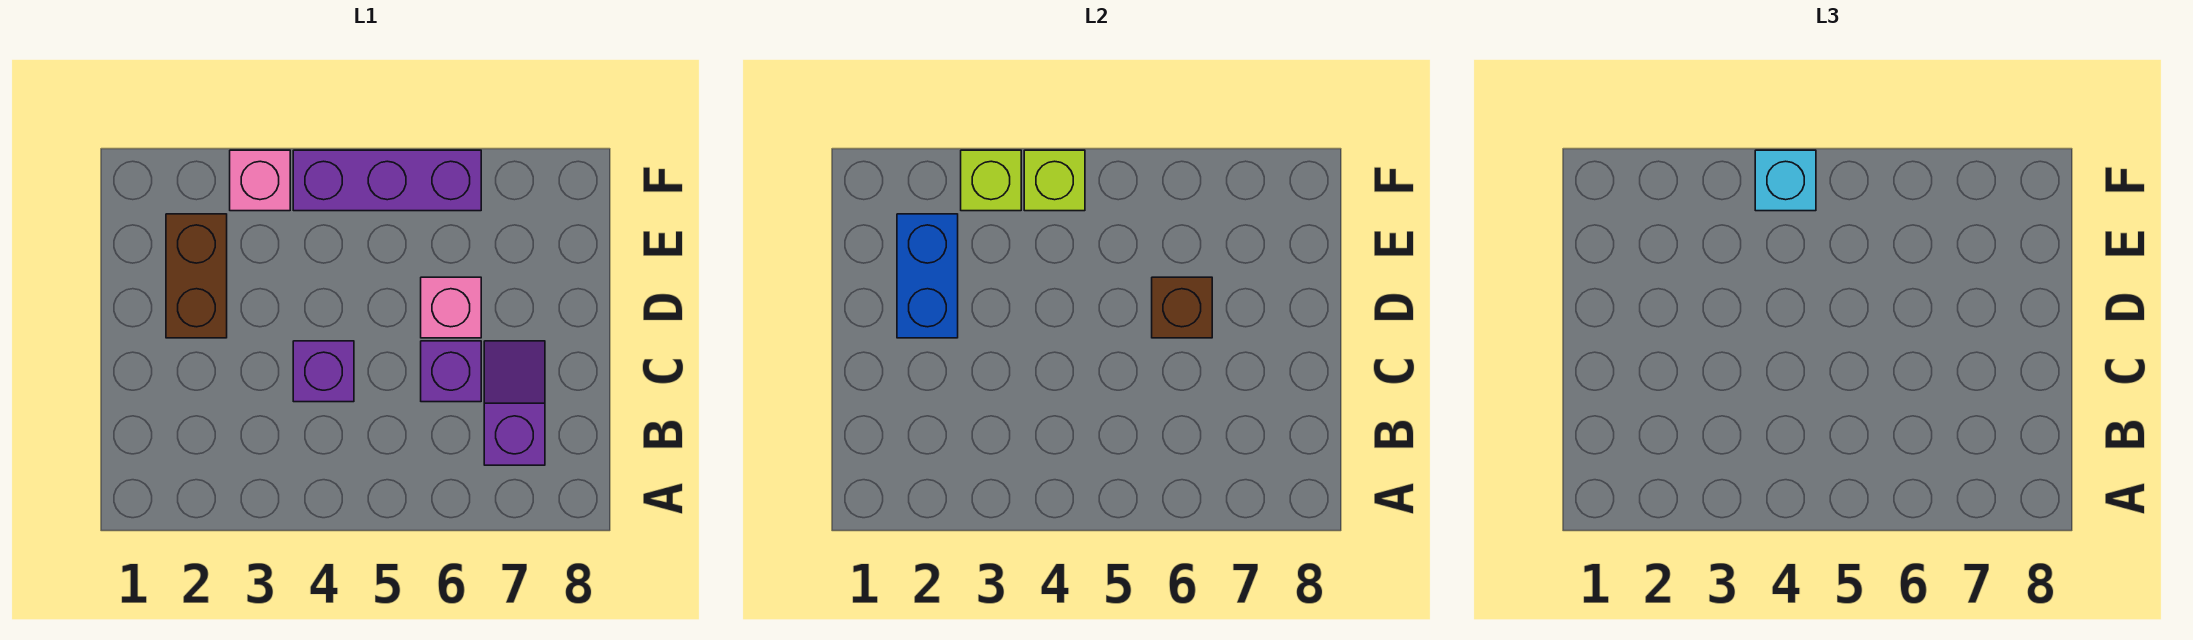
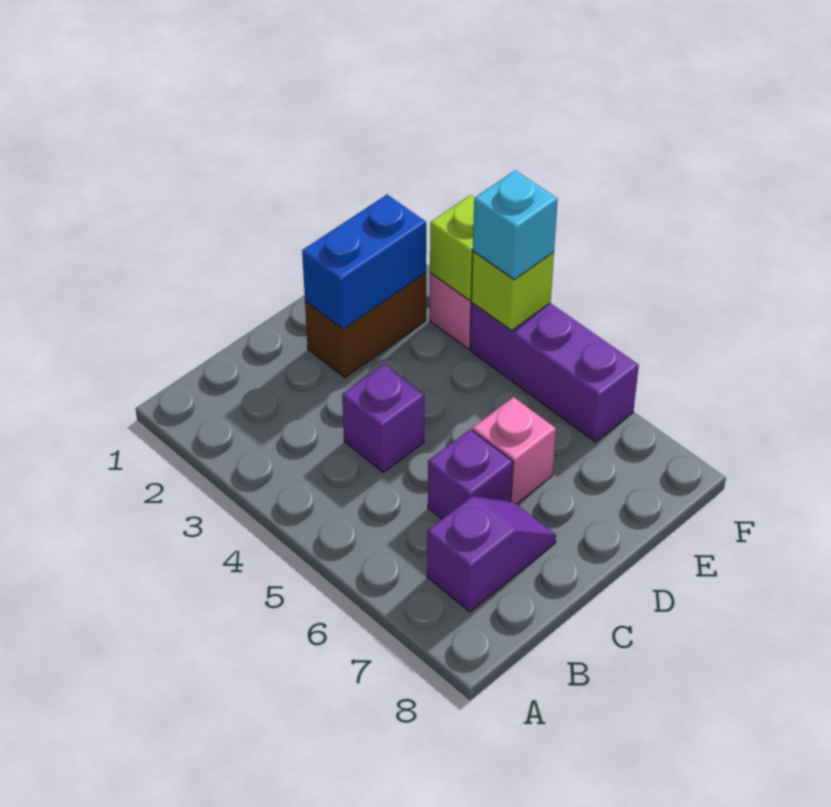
brown 1x1 brick [1152,277,1212,338] -> none

